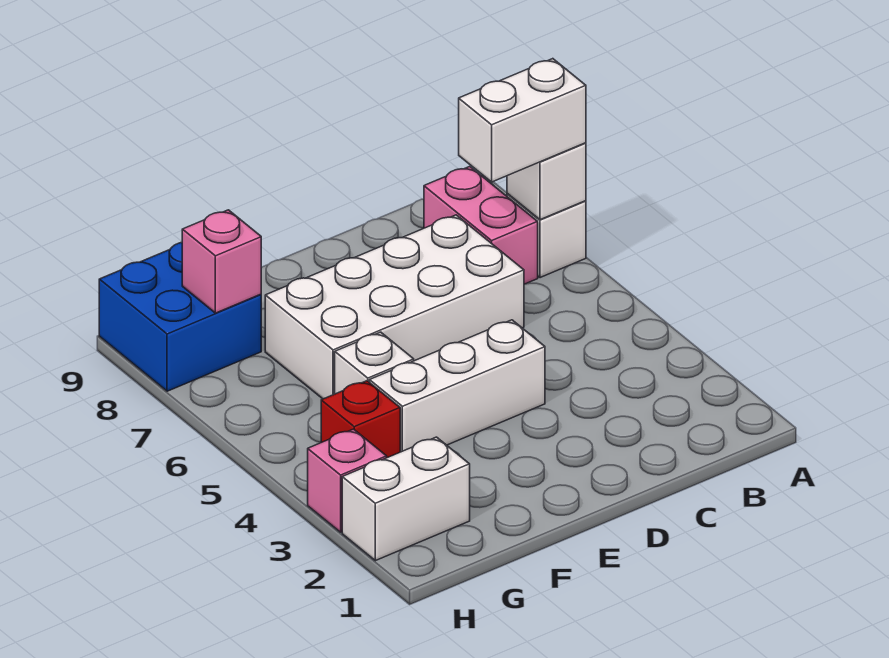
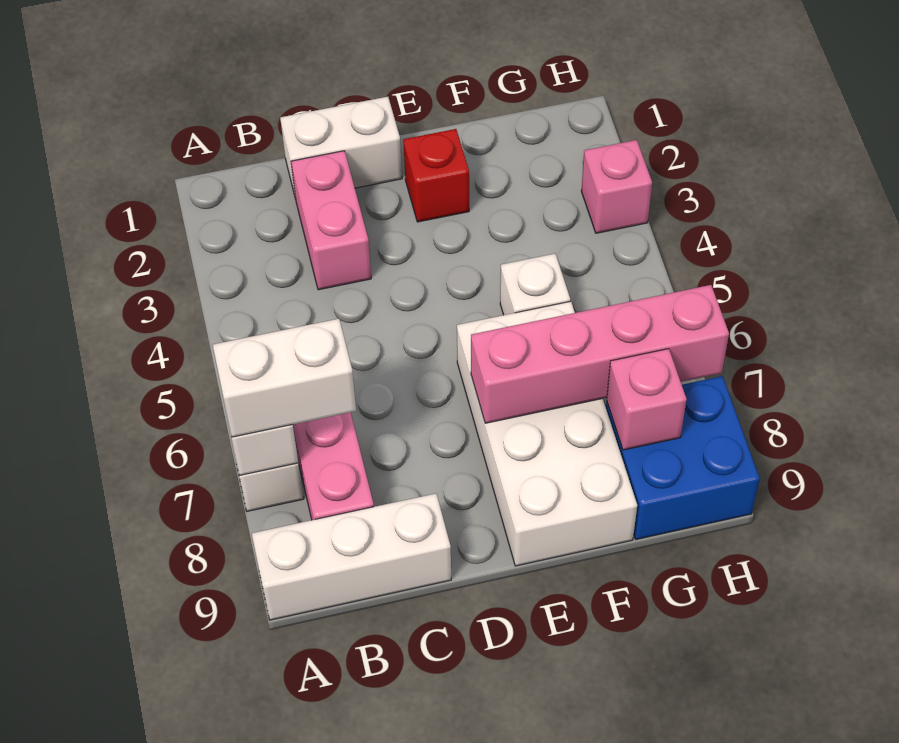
none -> pink 1x2 brick [291,151,371,290]
white 2x4 brick [265,215,524,399] -> white 2x4 brick turned to [457,301,637,566]
white 1x3 brick [369,320,545,452] -> white 1x3 brick moved to [252,494,451,620]
none -> pink 1x4 brick [471,285,729,423]
white 1x2 brick [342,437,470,561] -> white 1x2 brick moved to [280,97,402,199]
red 1x1 brick [321,381,400,458] -> red 1x1 brick moved to [403,129,469,222]

